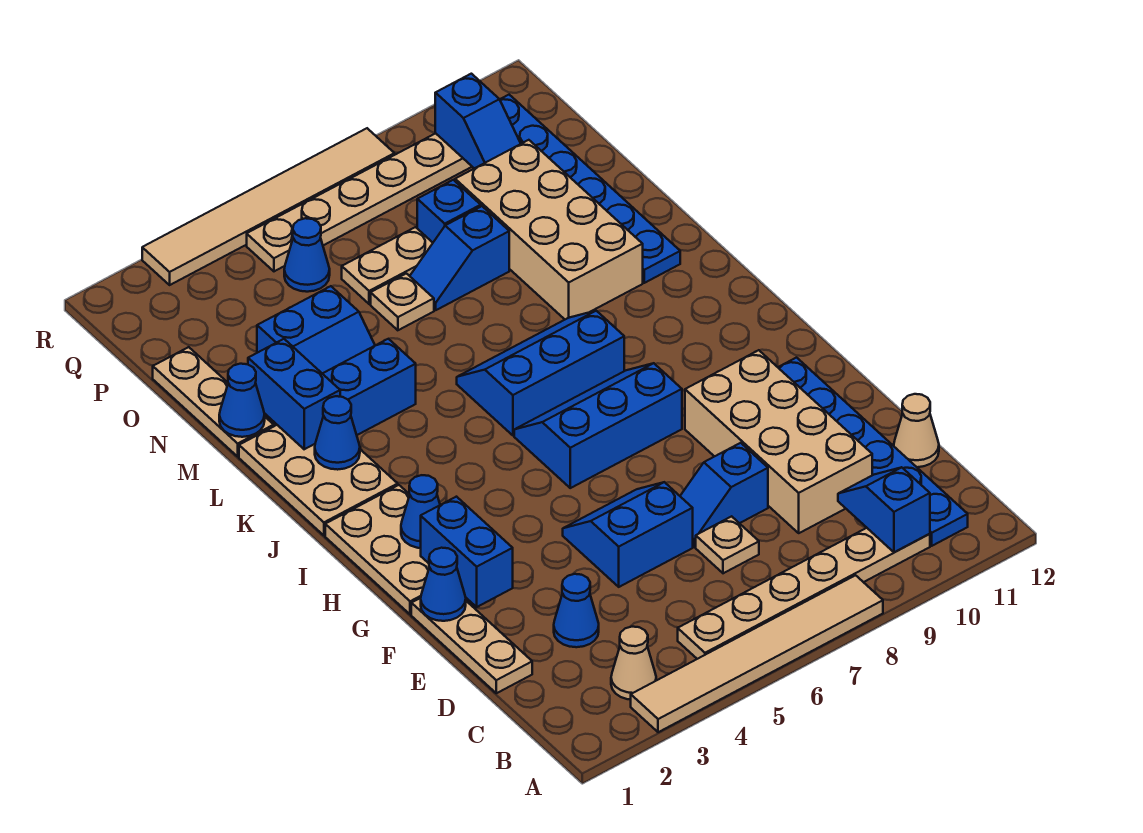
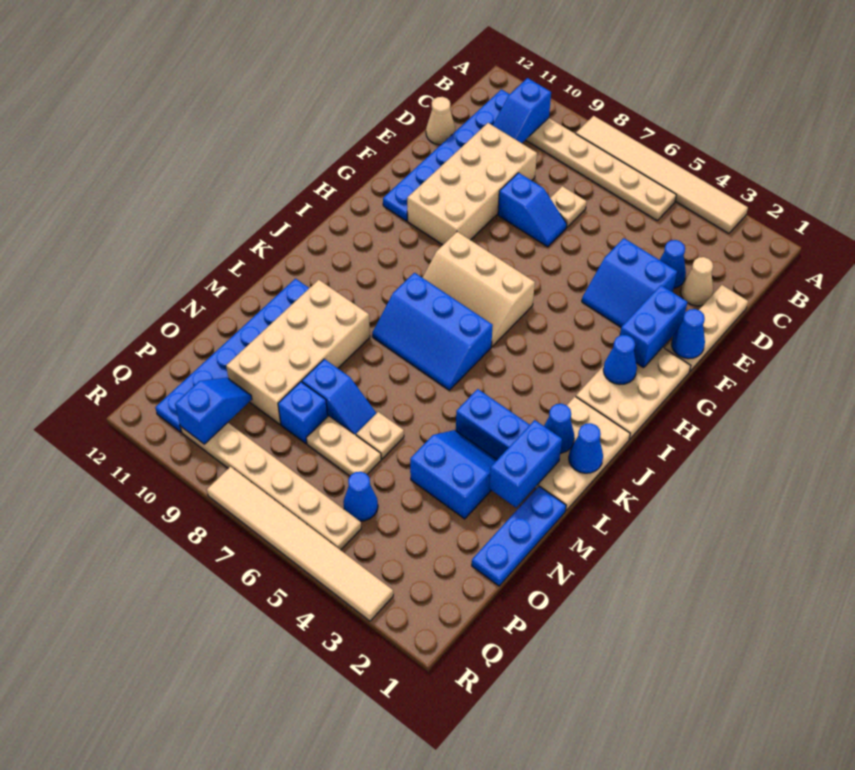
tan 1x1 cone [611,627,656,700] -> tan 1x1 cone moved to [681,257,713,306]
blue 2x2 slope [563,482,693,587] -> blue 2x2 slope moved to [582,238,677,327]
blue 2x3 slope [514,363,682,488] -> tan 2x3 slope [422,232,535,346]
tan 1x3 plate [153,347,274,456] -> blue 1x3 plate [472,486,566,586]
blue 1x1 cone [219,364,265,437] -> blue 1x1 cone moved to [569,423,603,473]

